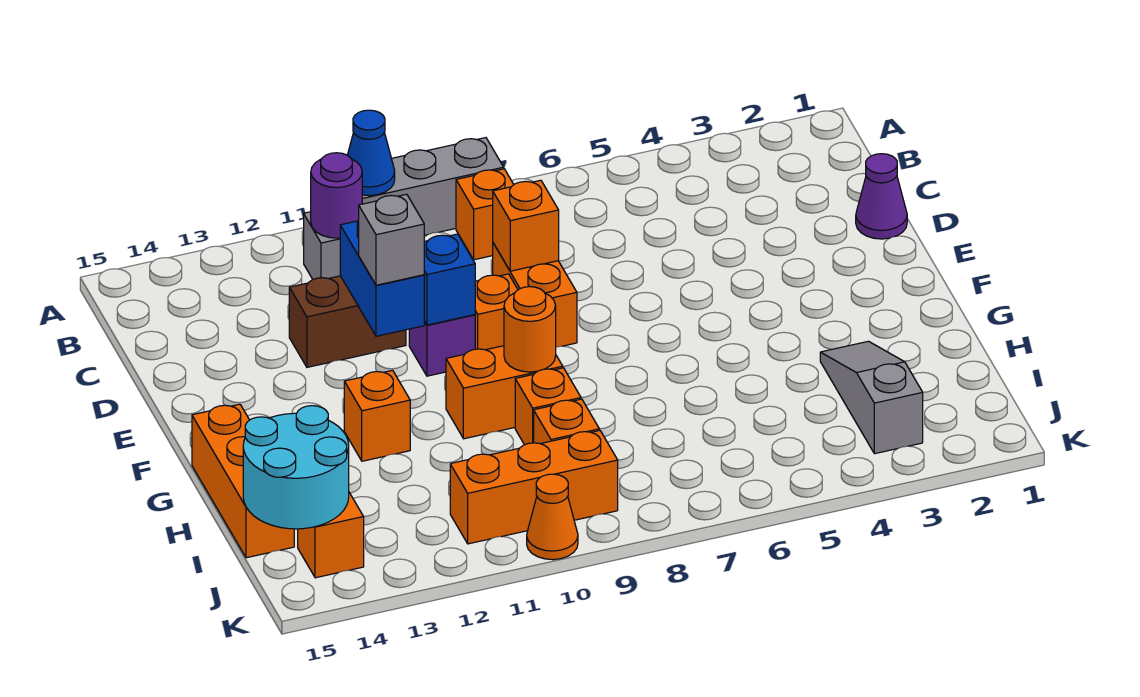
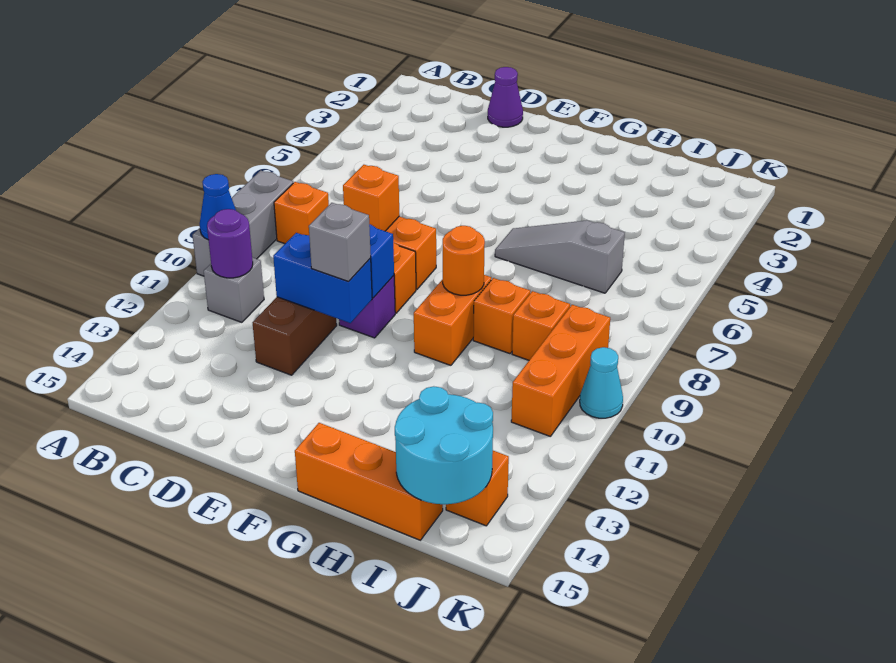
orange 1x1 brick [344,370,410,461] -> none
grey 1x3 slope [820,341,923,454] -> grey 1x3 slope moved to [495,220,625,293]
orange 1x1 cone [527,474,578,560] -> cyan 1x1 cone [580,347,623,418]

